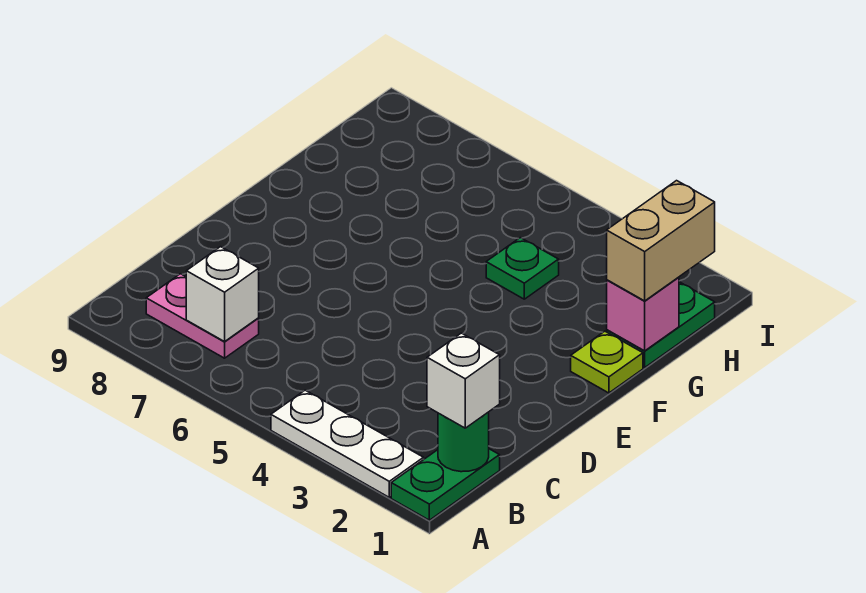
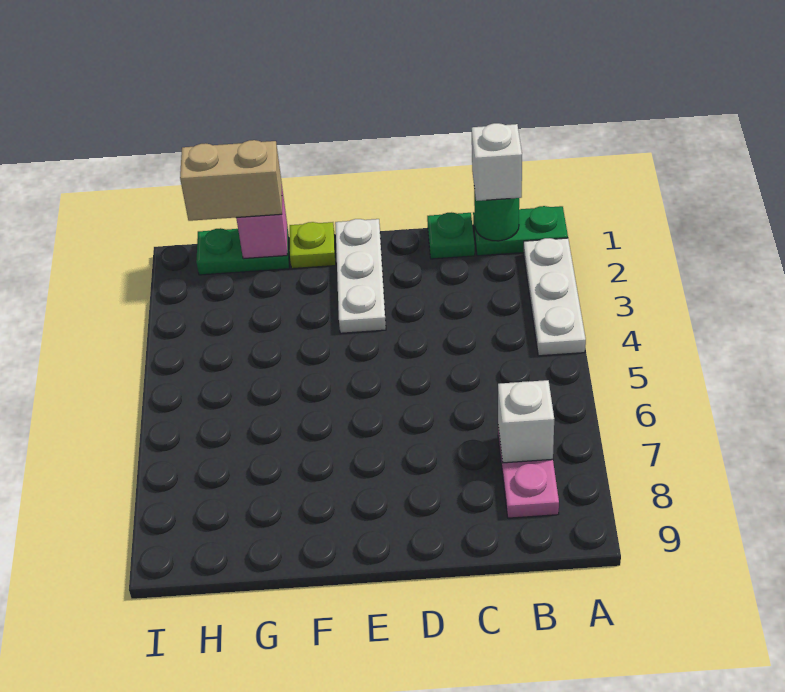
none -> white 1x3 plate [335,219,386,333]
green 1x1 plate [486,238,559,299] -> green 1x1 plate moved to [427,212,475,259]

